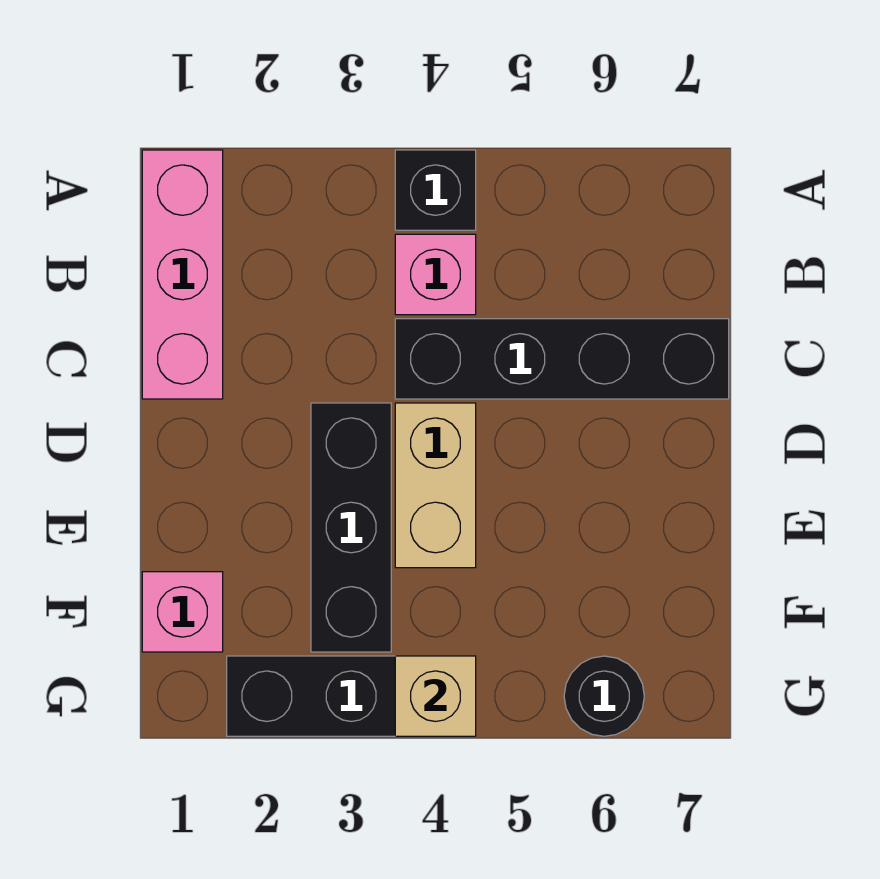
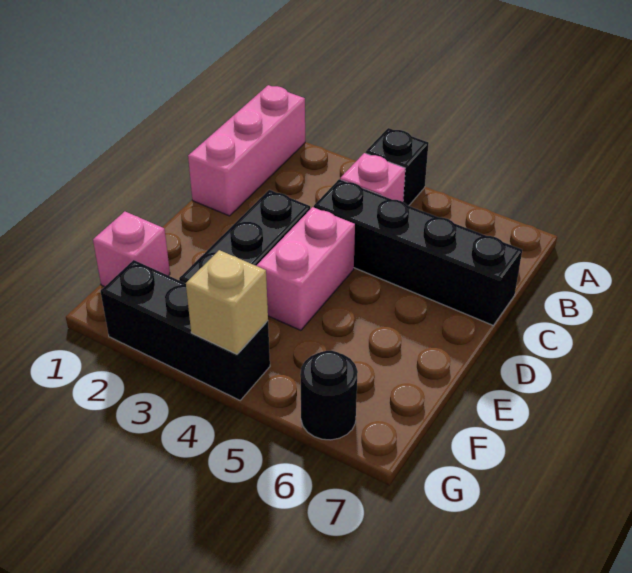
tan 1x2 brick [395,403,476,568] -> pink 1x2 brick [256,207,355,330]

